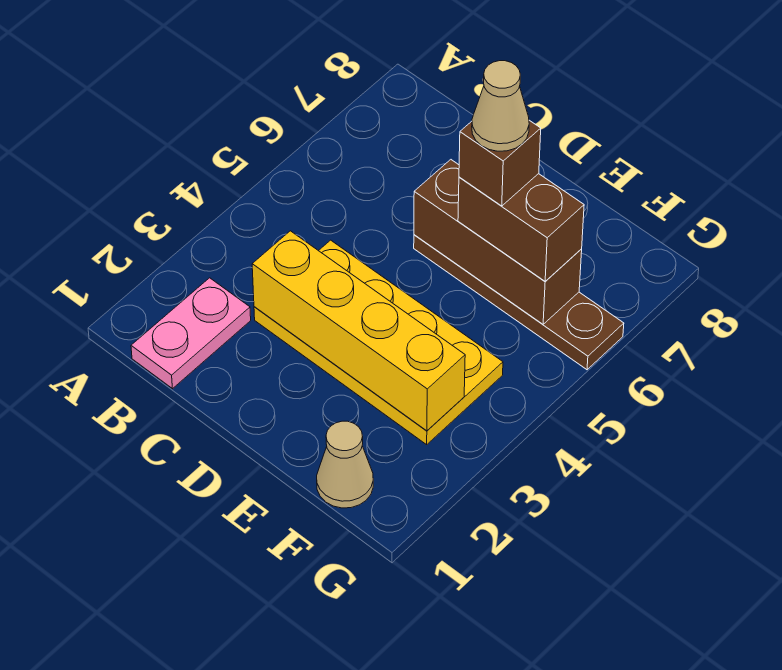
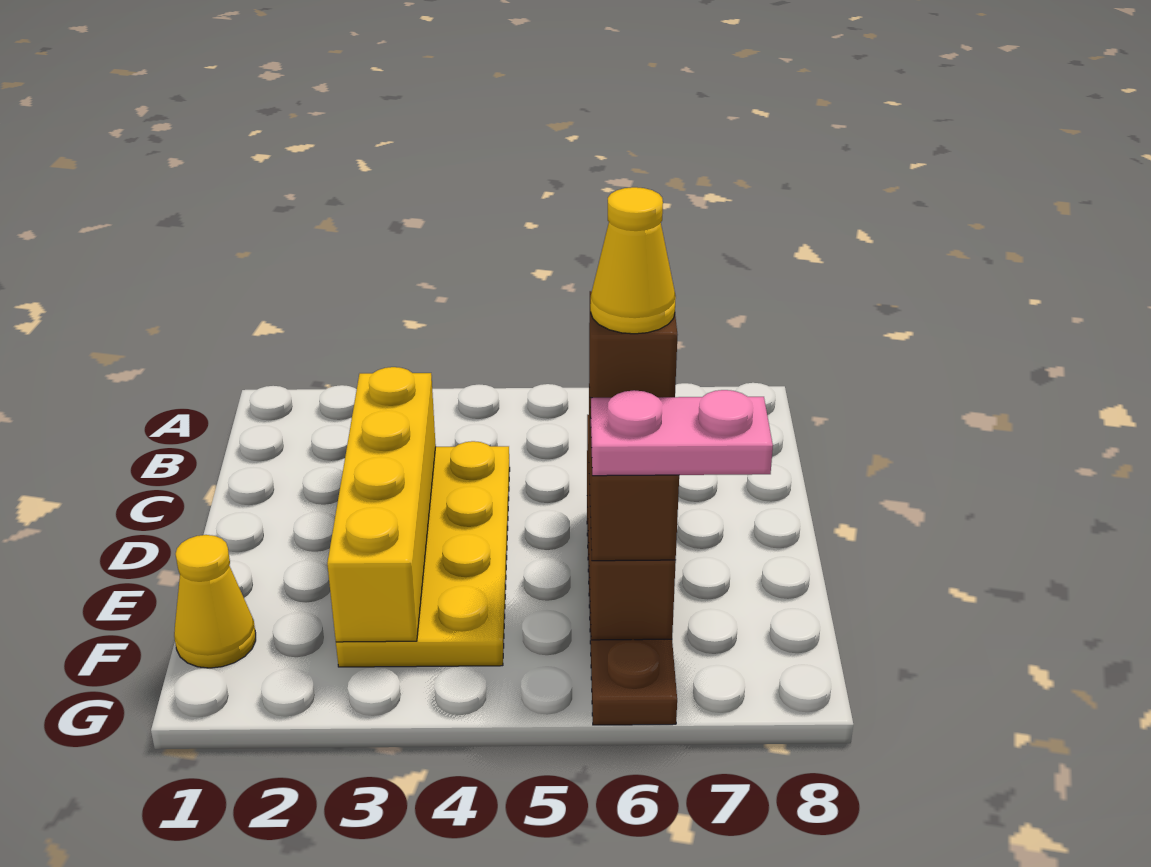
pink 1x2 plate [131,278,251,389] -> pink 1x2 plate moved to [591,390,773,476]
tan 1x1 cone [472,61,529,151] -> yellow 1x1 cone [590,187,676,334]
tan 1x1 cone [317,421,373,508] -> yellow 1x1 cone [174,535,256,668]

